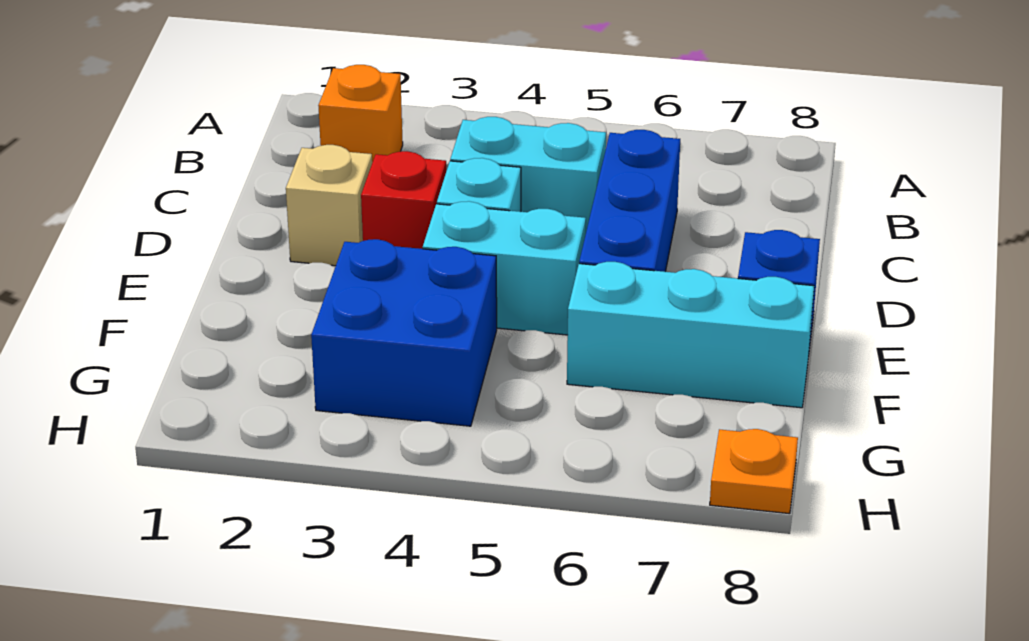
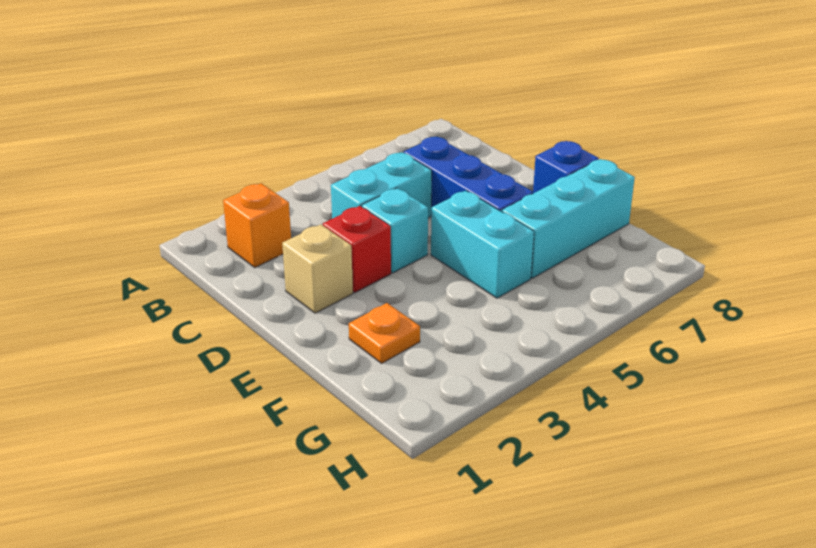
cyan 1x2 brick [423,201,586,335] -> cyan 1x2 brick turned to [431,191,534,298]
blue 2x2 brick [311,239,497,426] -> none
orange 1x1 plate [710,429,798,514] -> orange 1x1 plate moved to [349,303,420,363]

